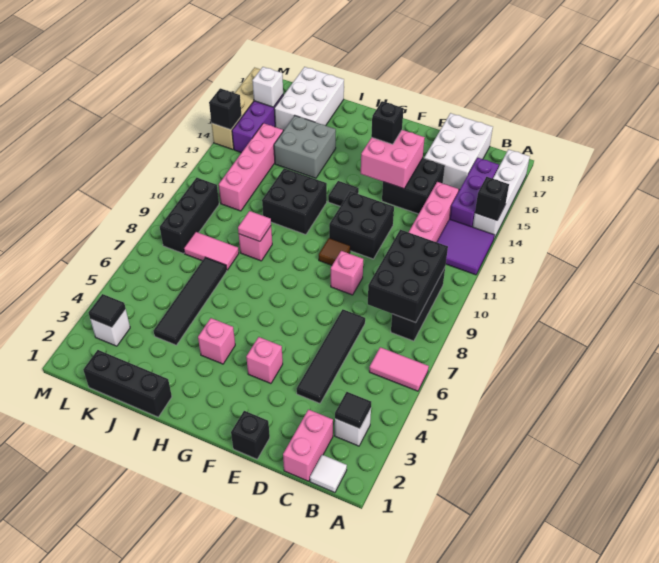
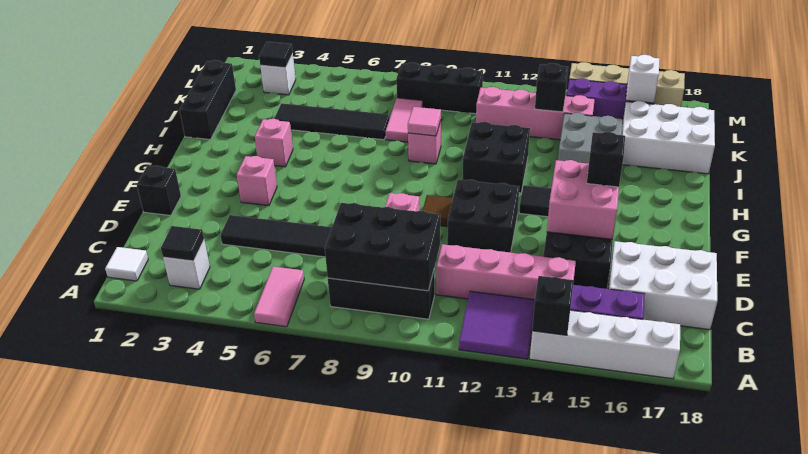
pink 1x2 brick [283,410,333,481] -> none
black 1x1 brick [209,88,242,130] -> black 1x1 brick moved to [535,63,568,112]

